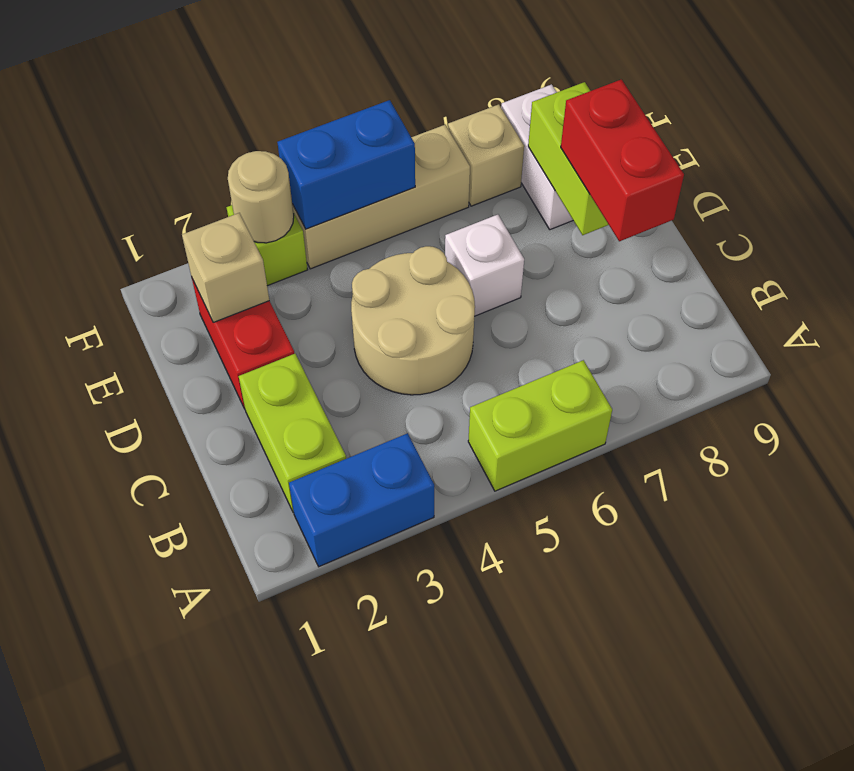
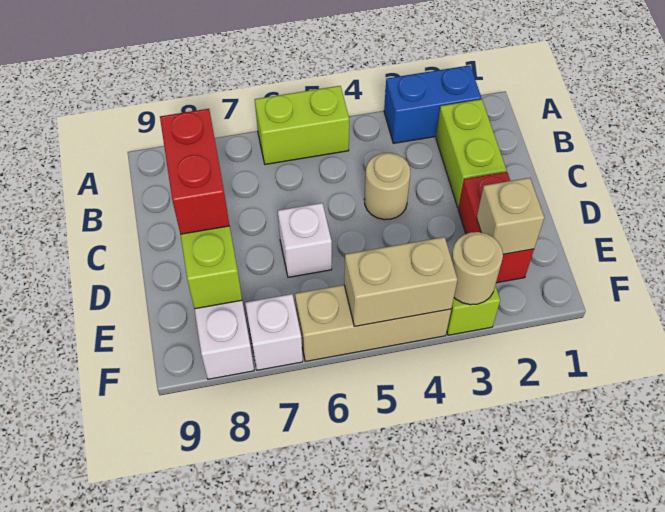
tan 2x2 round brick [351,246,475,395] -> tan 1x1 round brick [364,153,410,220]
blue 1x2 brick [277,100,415,229] -> tan 1x2 brick [344,237,457,326]
tan 1x1 brick [448,104,524,206] -> white 1x1 brick [245,294,303,370]

